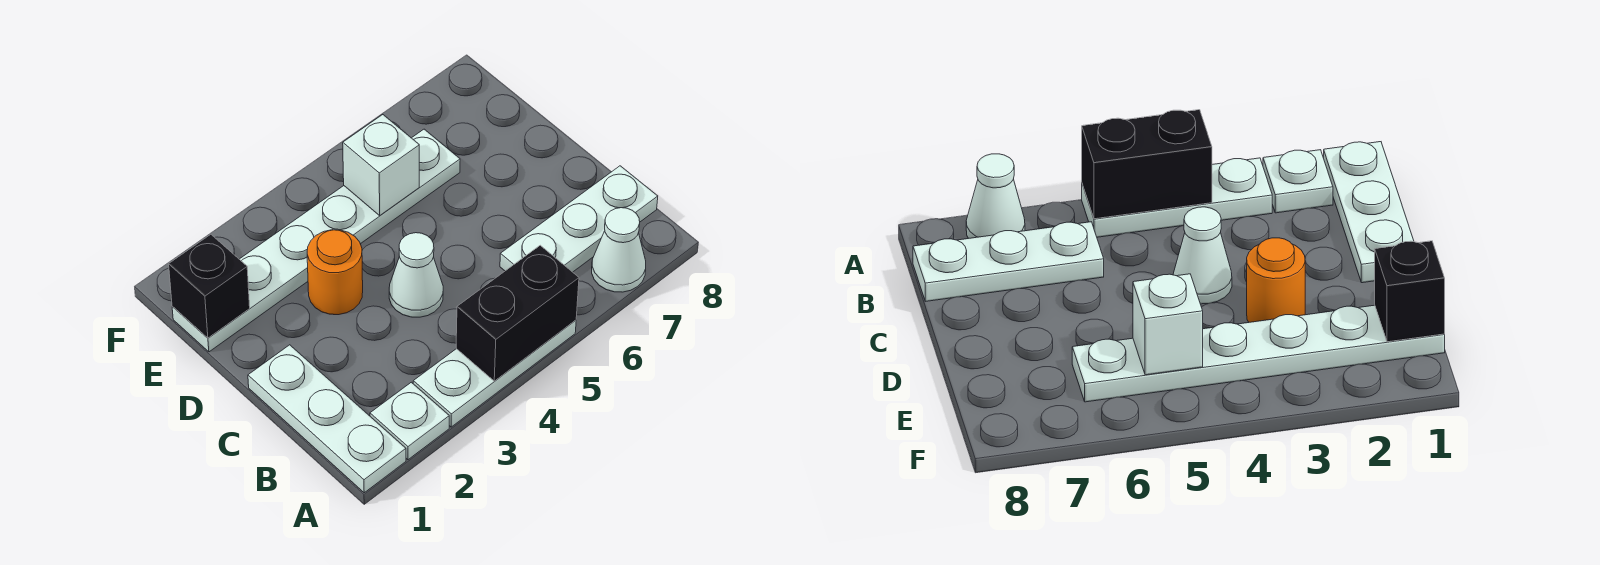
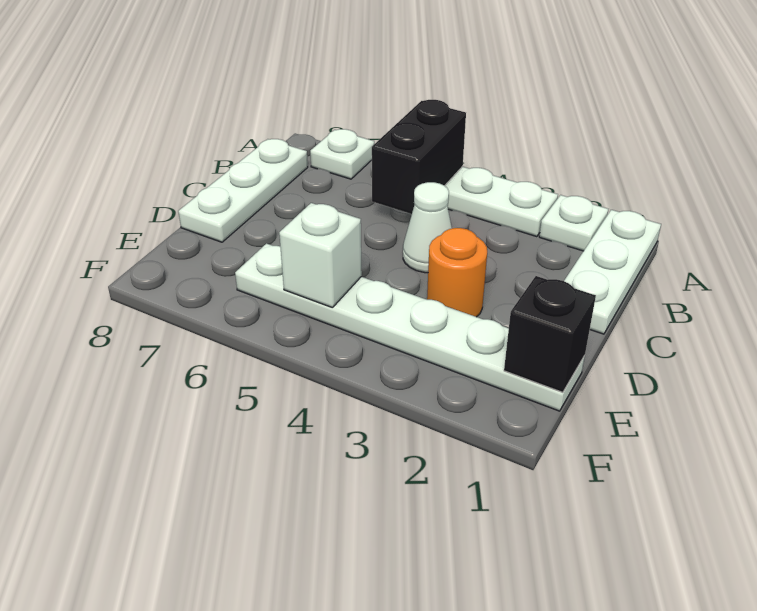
black 1x2 brick [456,245,579,381] -> black 1x2 brick turned to [372,100,466,214]
white 1x1 cone [592,208,646,292] -> white 1x1 plate [310,129,374,179]
white 1x3 plate [500,166,658,272] -> white 1x3 plate turned to [178,139,308,242]

